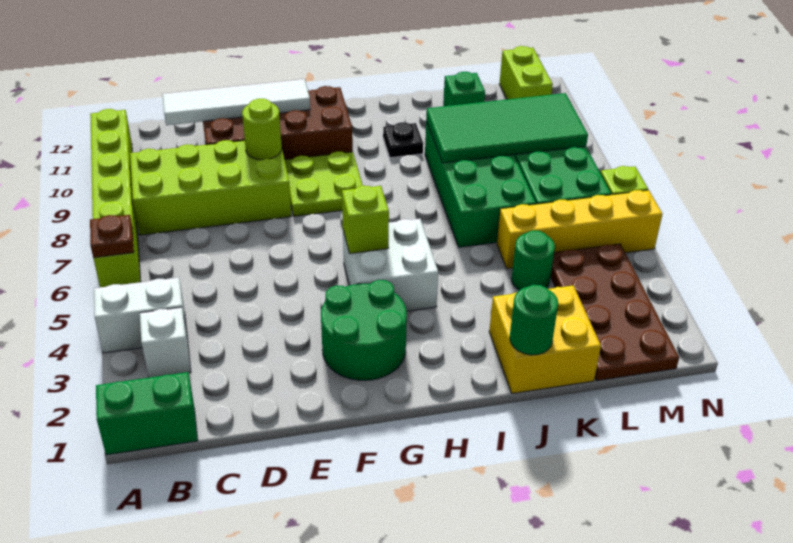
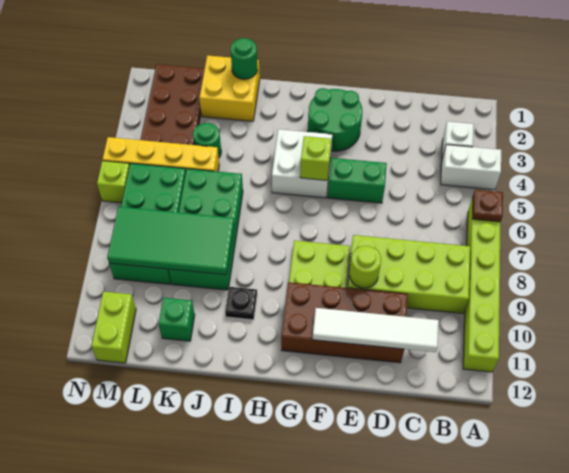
green 1x2 brick [96,372,198,455] -> green 1x2 brick moved to [328,158,387,203]

